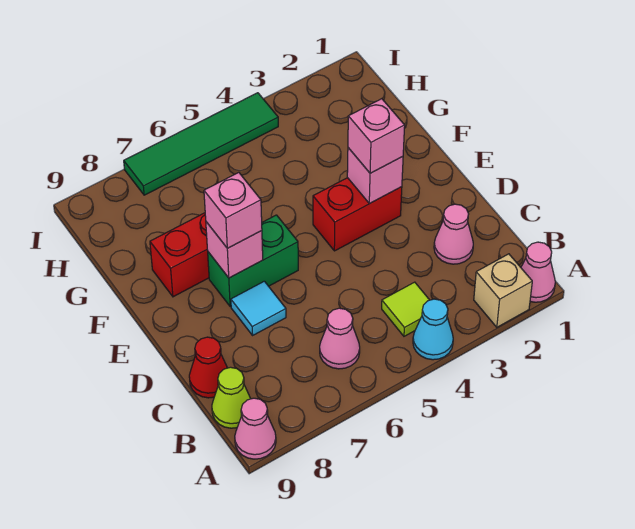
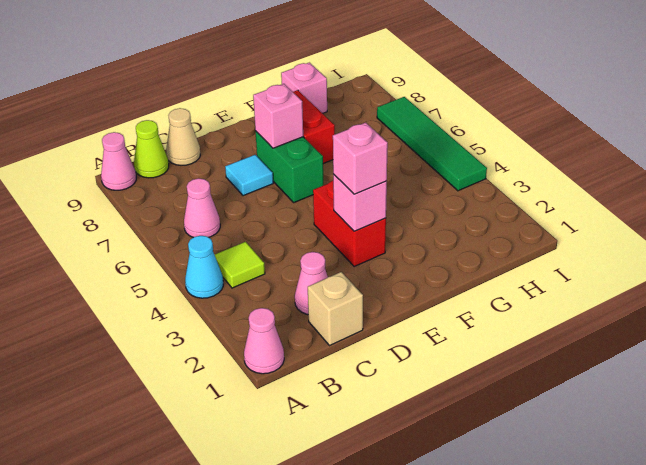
tan 1x1 brick [474,254,532,327] -> tan 1x1 brick moved to [308,272,363,346]
red 1x1 cone [189,337,227,398] -> tan 1x1 cone [166,108,200,165]
pink 1x1 brick [204,172,262,248] -> pink 1x1 brick moved to [281,63,327,113]

